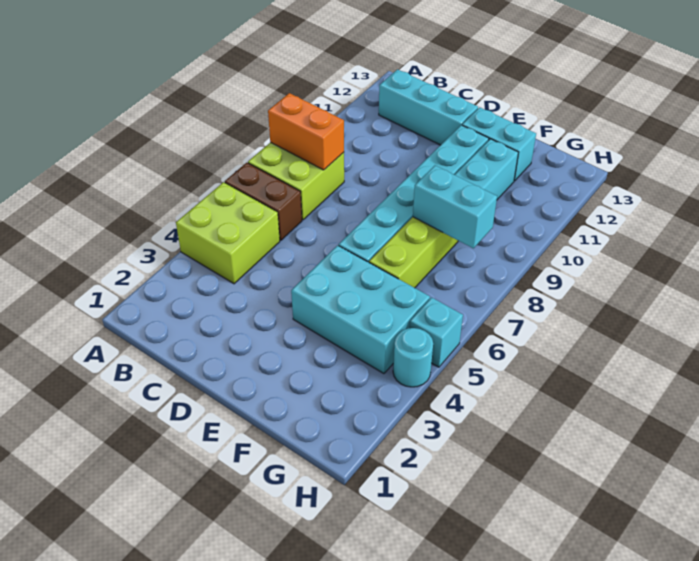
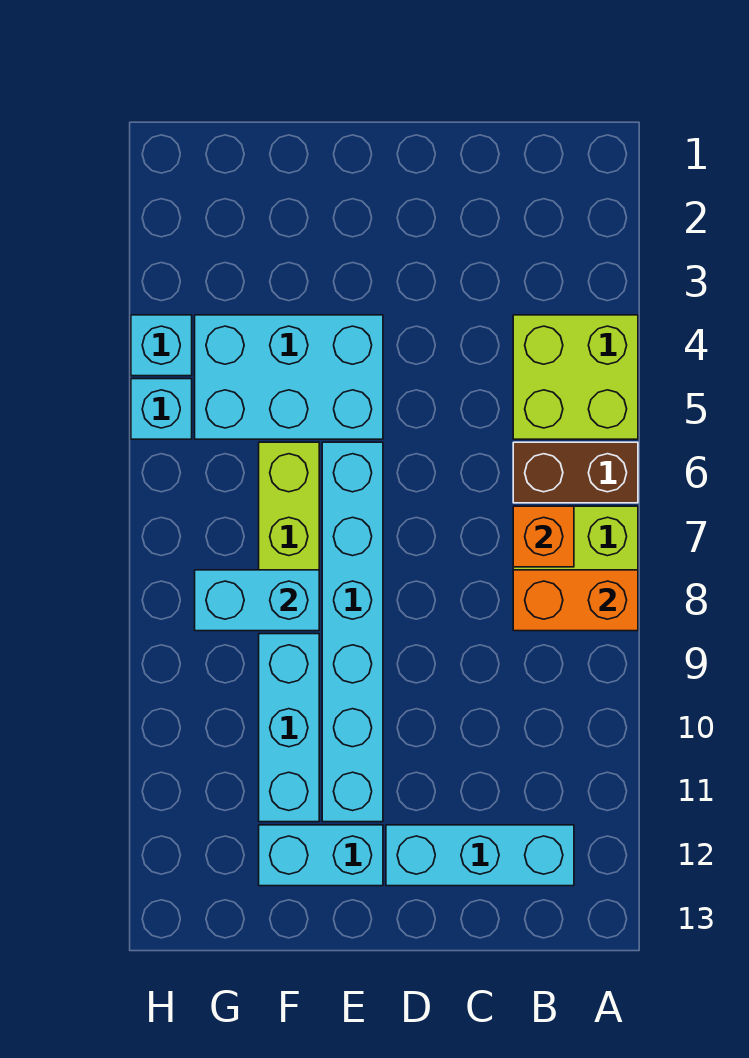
none -> orange 1x1 brick [513,506,574,567]
cyan 1x1 round brick [393,328,433,387] -> cyan 1x1 brick [131,315,192,376]

